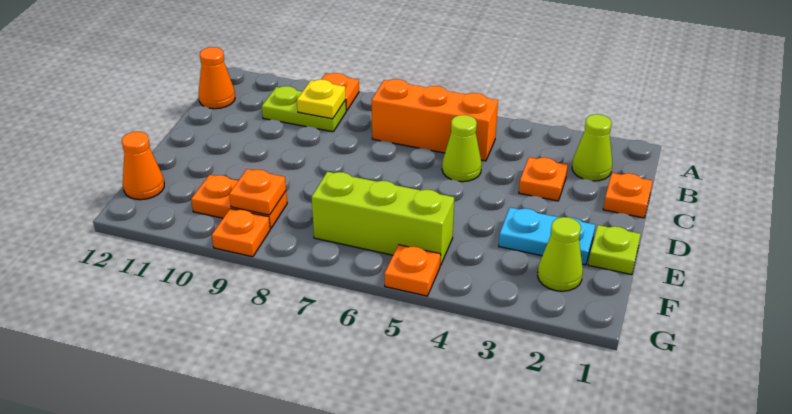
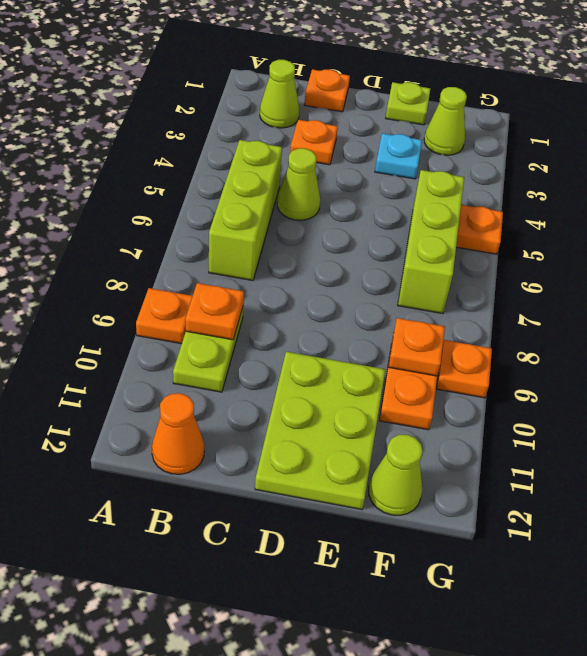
orange 1x3 brick [372,79,498,161] -> lime 1x3 brick [209,140,282,280]
yellow 1x1 plate [297,79,346,119] -> orange 1x1 plate [185,283,244,340]
none -> lime 2x3 plate [255,352,385,509]
cyan 1x2 plate [499,207,595,265] -> cyan 1x1 plate [375,133,422,179]
orange 1x1 cone [122,132,164,200] -> lime 1x1 cone [369,435,423,515]

